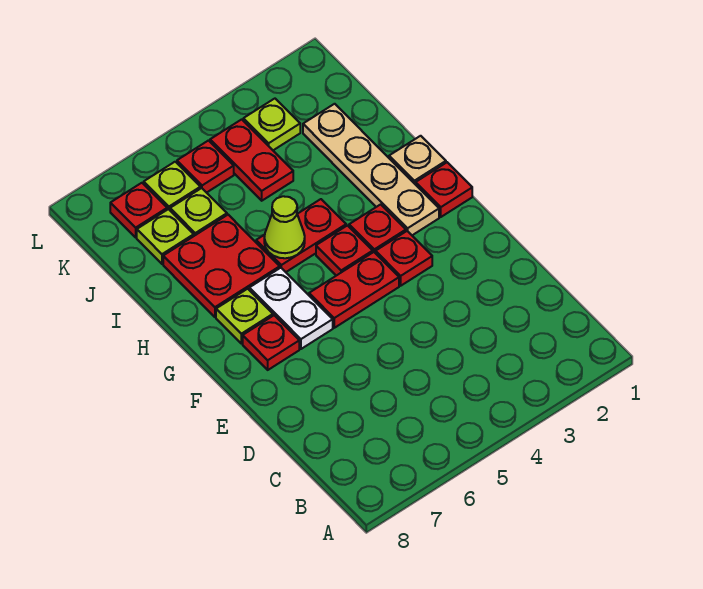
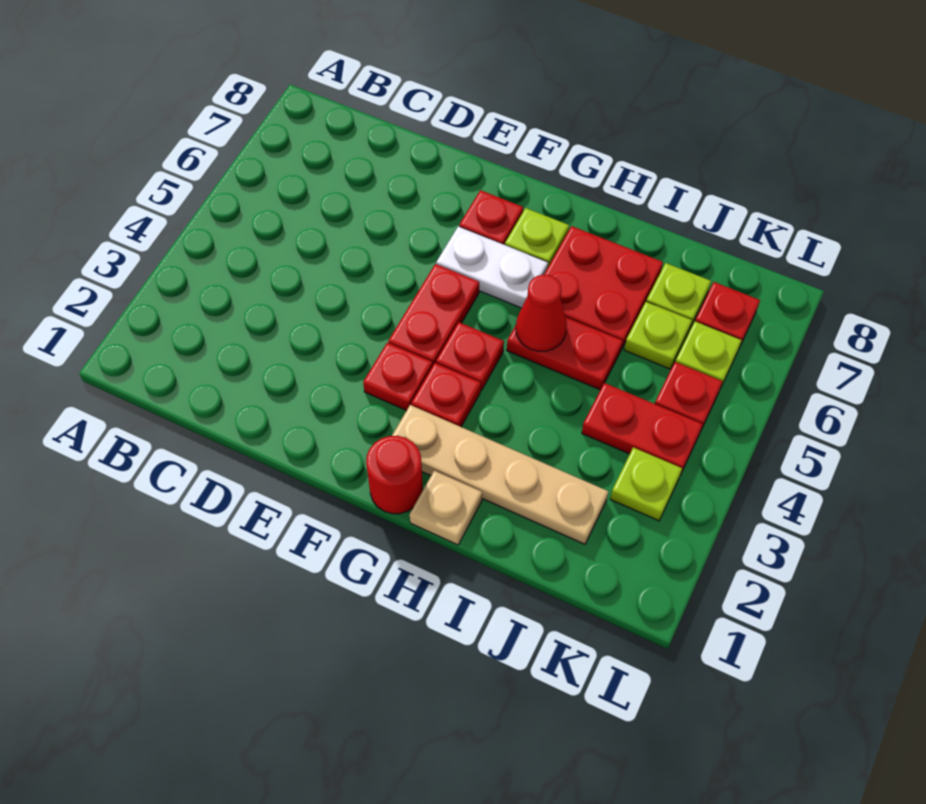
red 1x1 plate [416,162,472,217] -> red 1x1 round brick [366,436,423,514]
red 1x2 plate [256,199,346,272] -> red 1x2 plate turned to [507,317,623,390]
lime 1x1 cone [264,196,305,258] -> red 1x1 cone [516,275,567,351]

